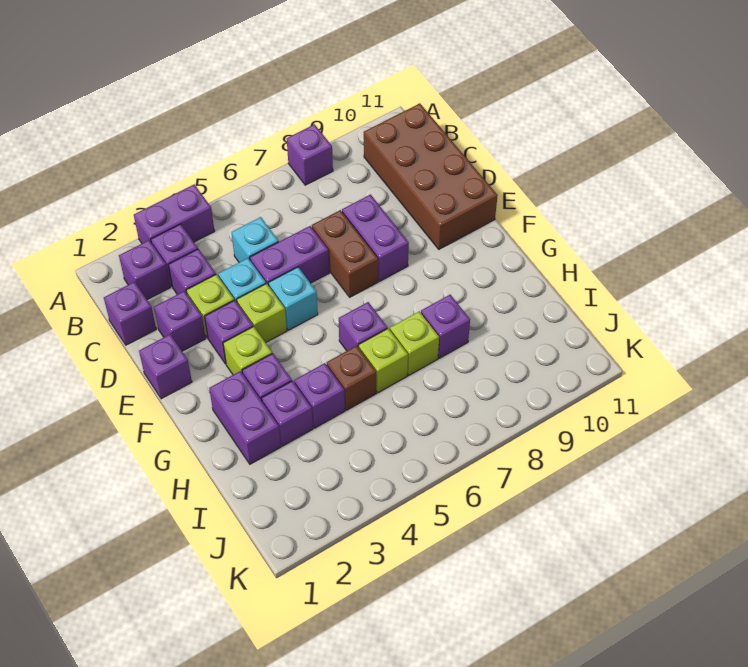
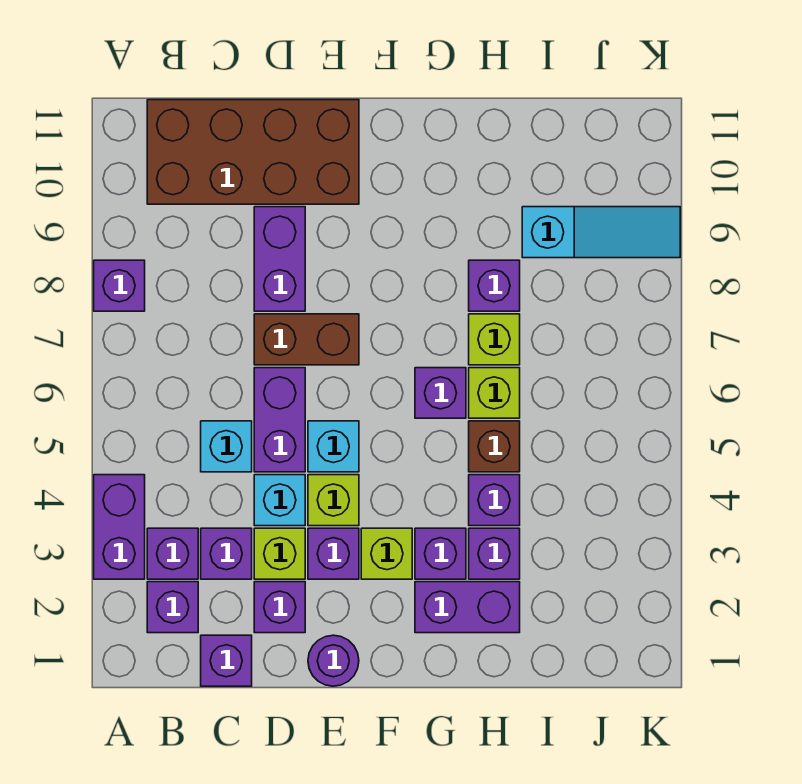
purple 1x2 brick [342,195,409,281] -> purple 1x2 brick turned to [254,207,305,311]
purple 1x1 brick [139,334,192,399] -> purple 1x1 round brick [308,635,359,686]
none -> cyan 1x3 slope [522,207,680,258]

